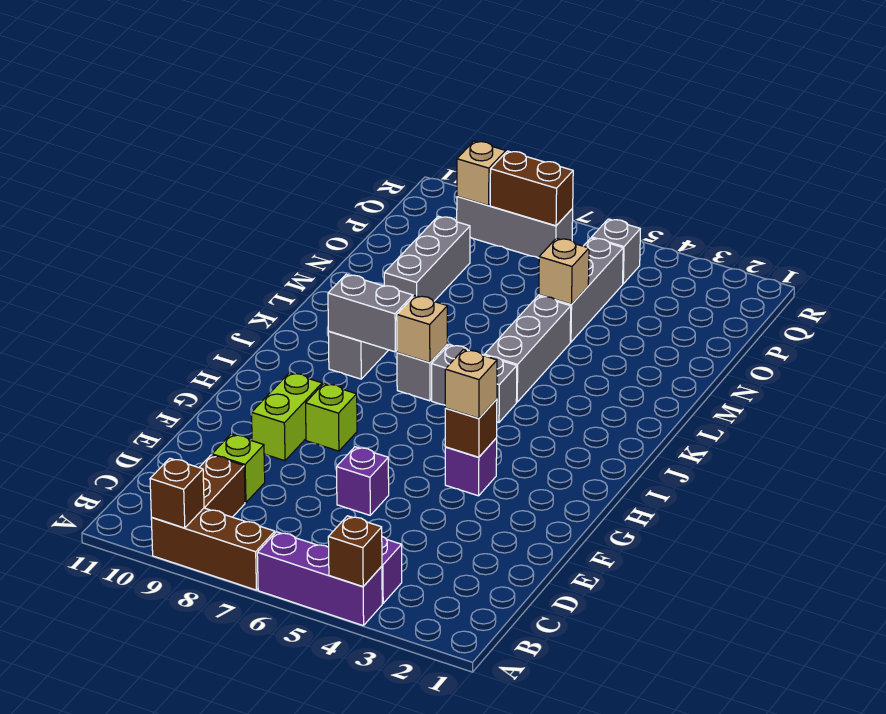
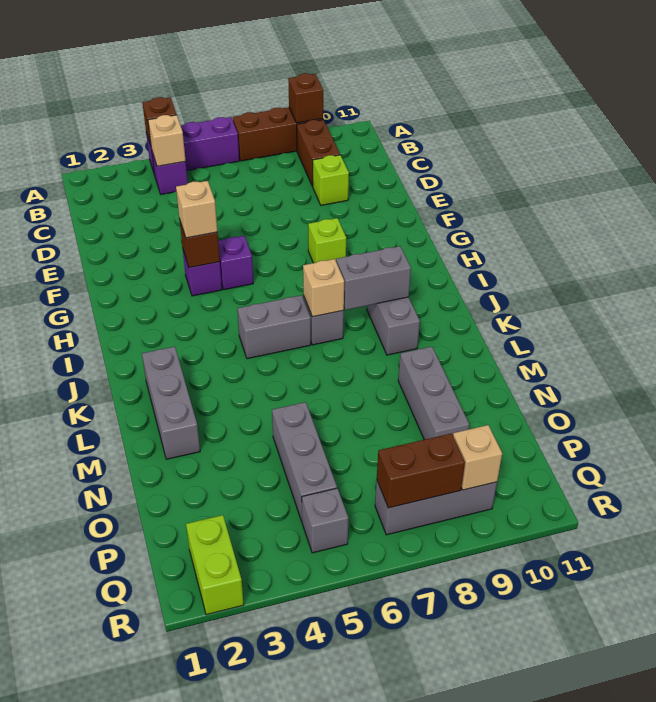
purple 1x1 brick [337,447,389,515] -> purple 1x1 brick moved to [218,236,253,290]
lime 1x2 brick [252,373,322,461] -> lime 1x2 brick moved to [186,515,244,615]
grey 1x3 brick [485,296,571,402] -> grey 1x3 brick moved to [142,347,200,459]
tan 1x1 brick [539,238,589,304] -> tan 1x1 brick moved to [148,115,186,166]

